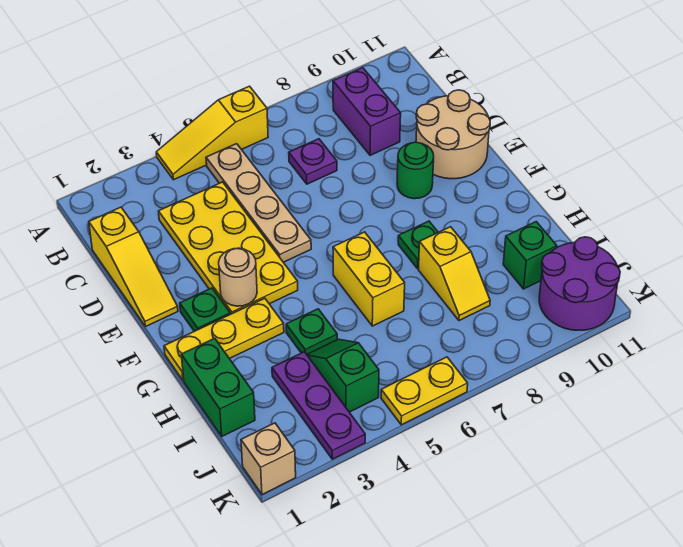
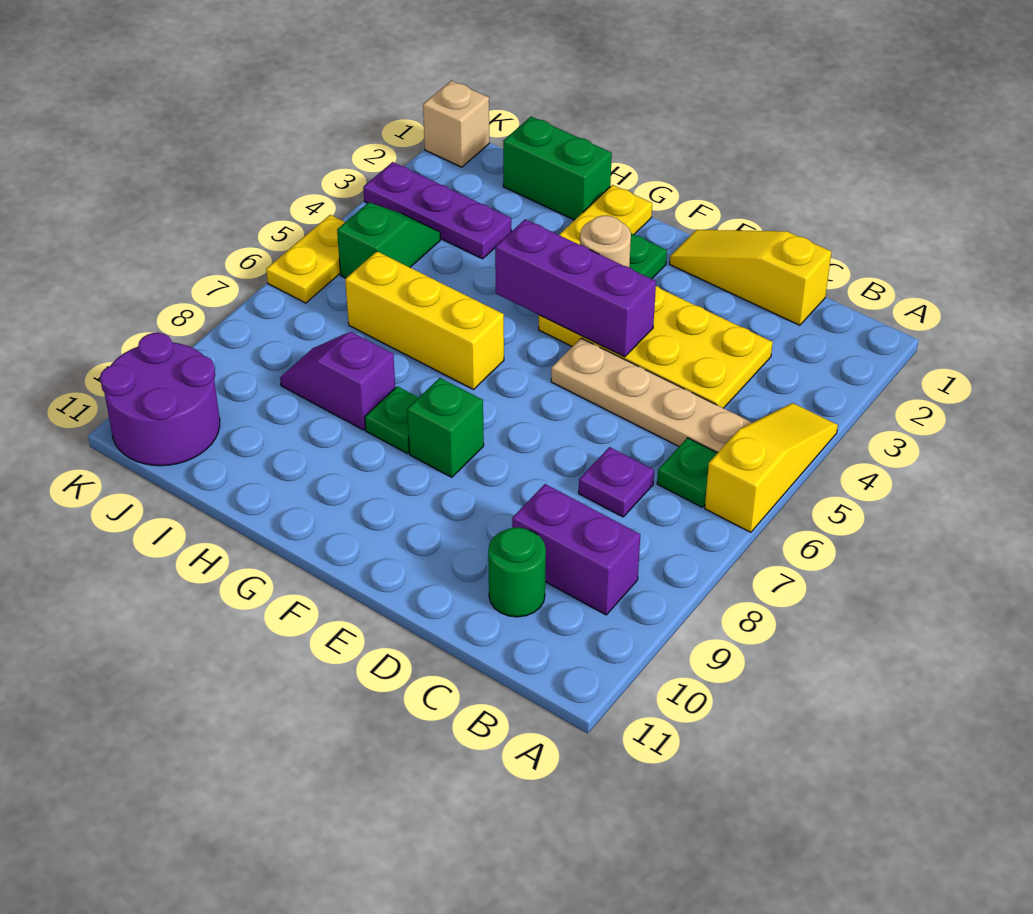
tan 2x2 round brick [416,90,490,179] -> none
none -> purple 1x3 brick [495,219,656,357]
green 1x1 round brick [397,142,434,199] -> green 1x1 round brick moved to [488,527,546,617]
yellow 1x2 brick [333,232,405,326] -> yellow 1x3 brick [345,251,504,389]
green 1x1 plate [286,309,337,354] -> green 1x1 plate moved to [657,438,717,507]
yellow 1x2 slope [418,227,490,321] -> purple 1x2 slope [280,332,395,430]
green 1x2 slope [307,339,379,412] -> green 1x2 slope turned to [337,202,440,278]
green 1x1 brick [503,222,557,289] -> green 1x1 brick moved to [407,378,484,477]

